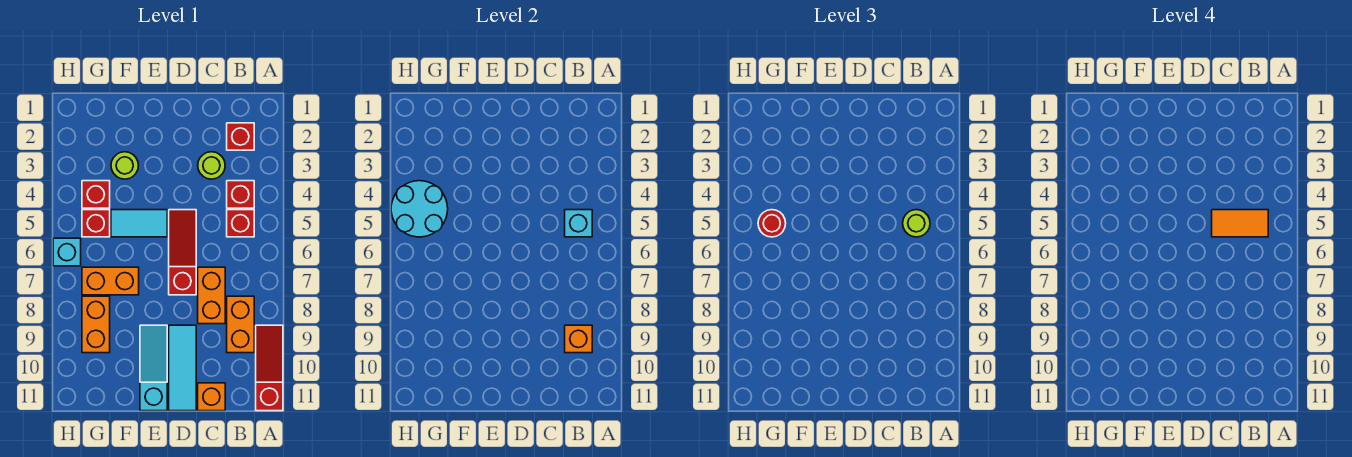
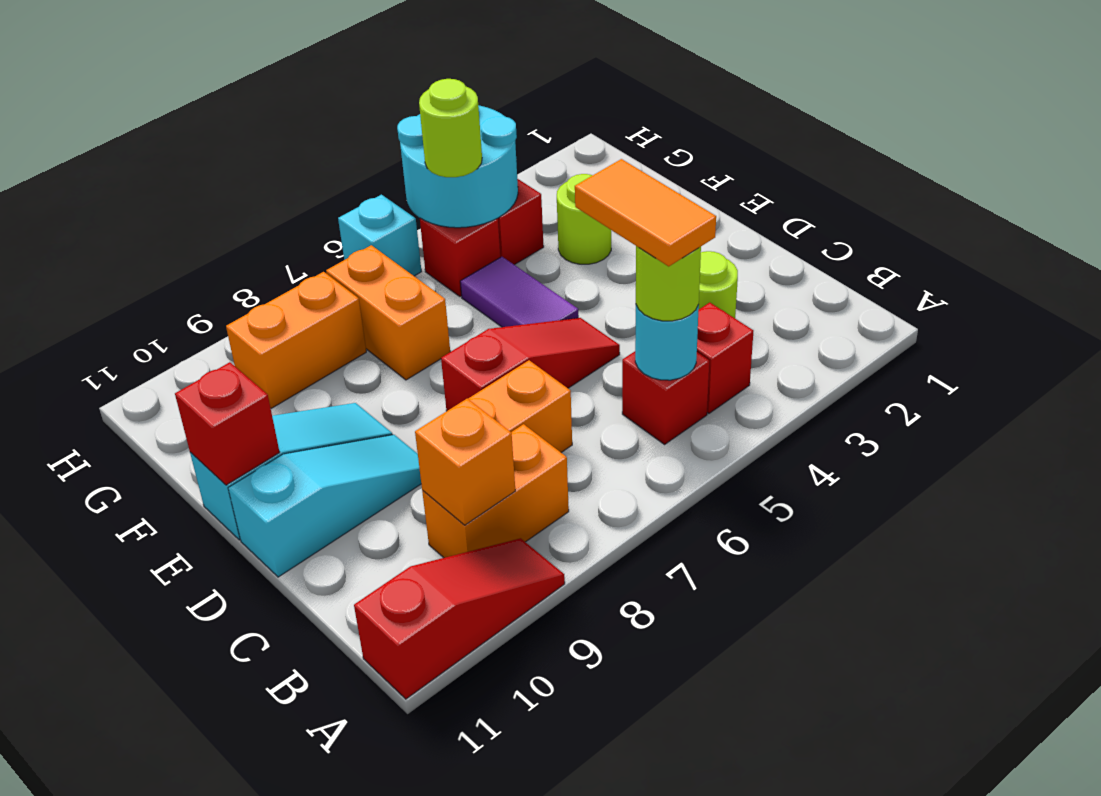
red 1x1 brick [227,123,254,150] -> red 1x1 brick moved to [175,362,280,485]
cyan 1x1 brick [565,210,592,237] -> cyan 1x1 round brick [635,305,699,380]
orange 1x1 brick [198,383,225,411] -> none
cyan 1x3 tile [169,325,196,411] -> cyan 1x3 slope [228,435,421,577]
cyan 1x2 tile [111,210,167,237] -> purple 1x2 tile [460,257,579,327]
red 1x1 round brick [758,210,786,237] -> lime 1x1 round brick [419,79,482,177]

